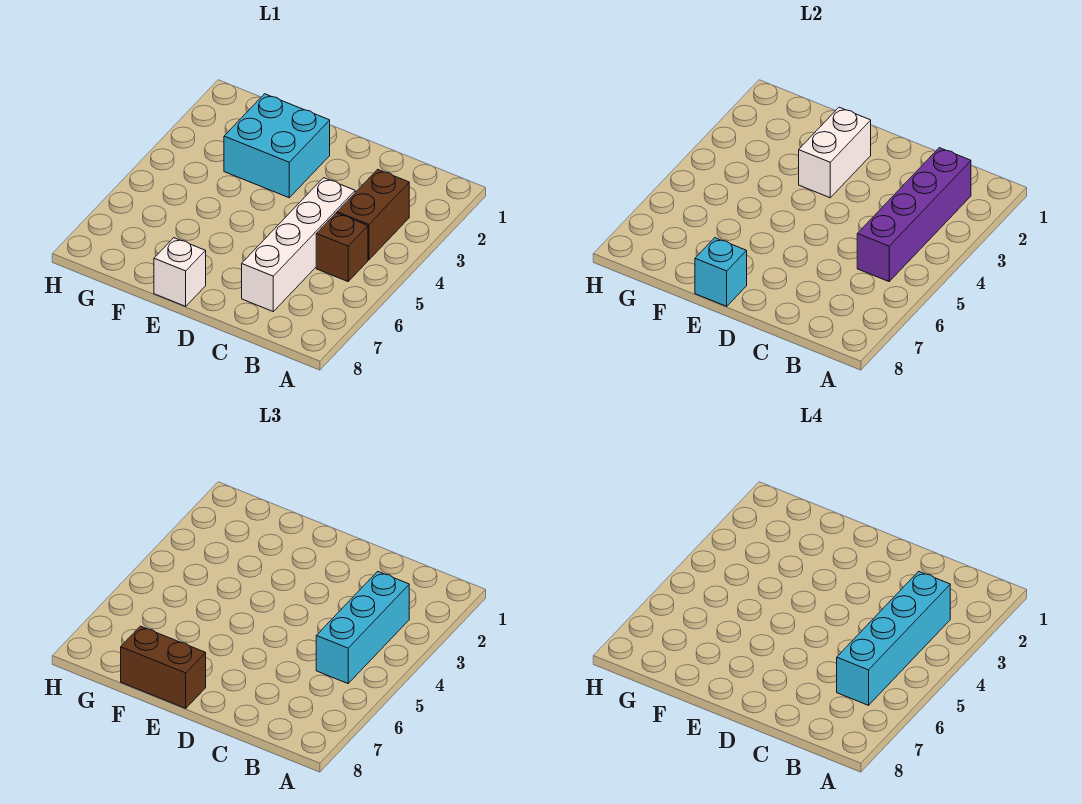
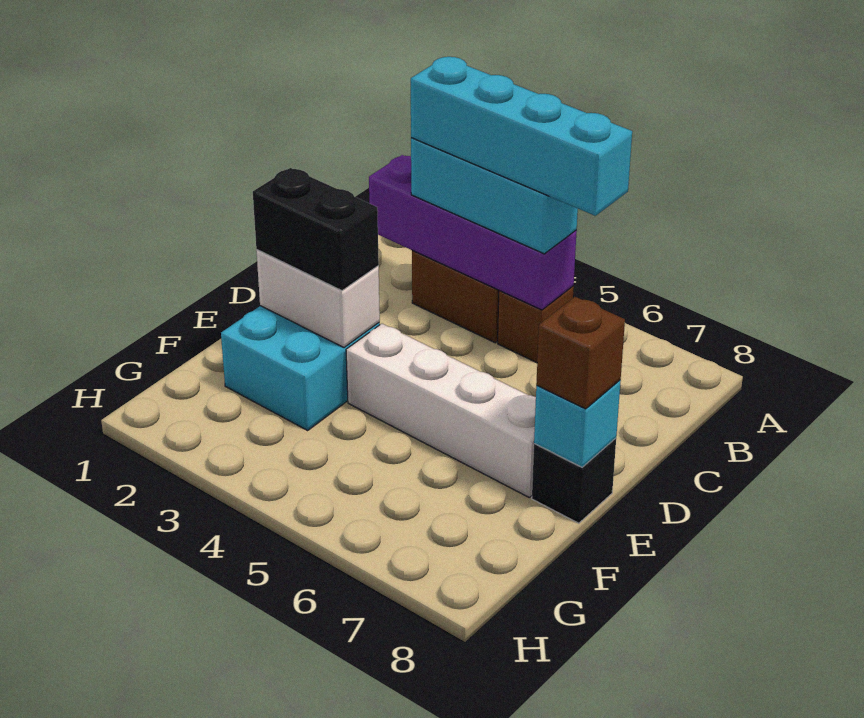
white 1x4 brick [242,178,355,311] -> white 1x4 brick moved to [346,324,536,497]
none -> black 1x2 brick [253,168,379,291]
white 1x1 brick [154,238,206,306] -> black 1x1 brick [532,438,616,523]
brown 1x2 brick [121,626,206,708] -> brown 1x1 brick [536,297,625,409]

